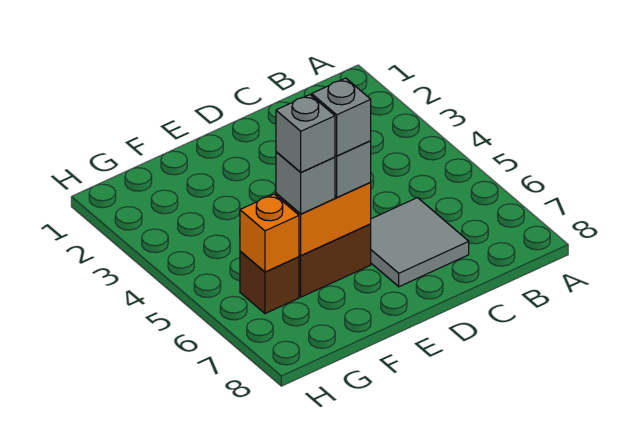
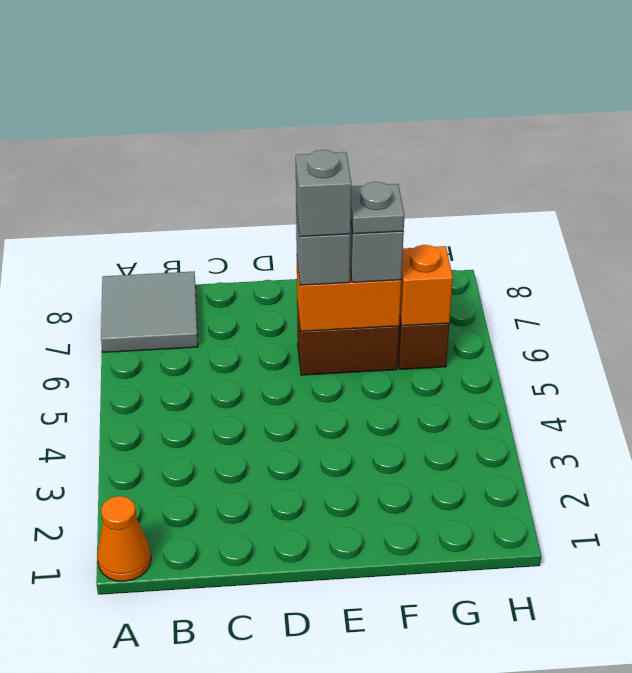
none -> orange 1x1 cone [97,496,151,581]
grey 2x2 tile [371,198,469,287] -> grey 2x2 tile moved to [101,271,198,352]
grey 1x1 brick [276,95,335,172] -> grey 1x1 plate [351,182,404,234]

